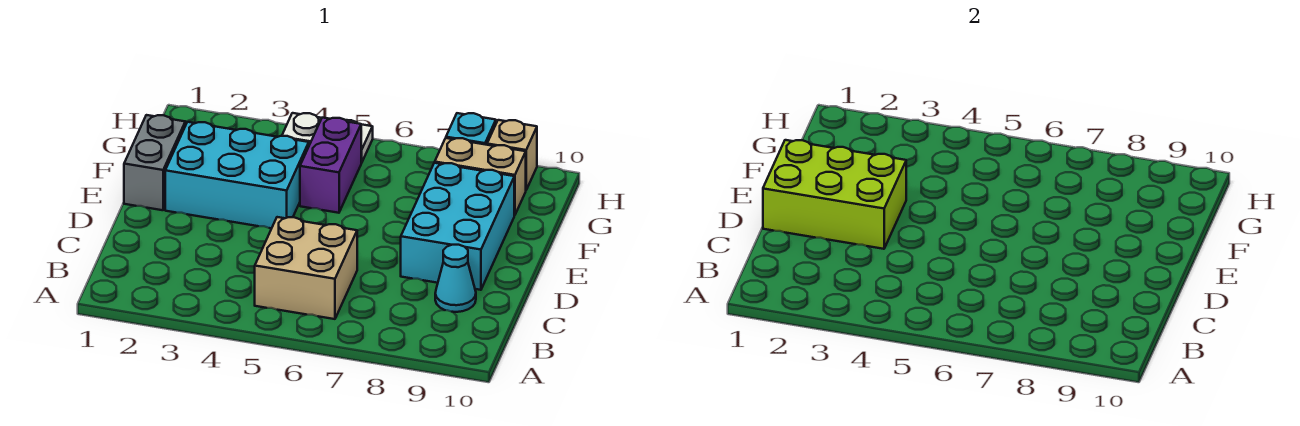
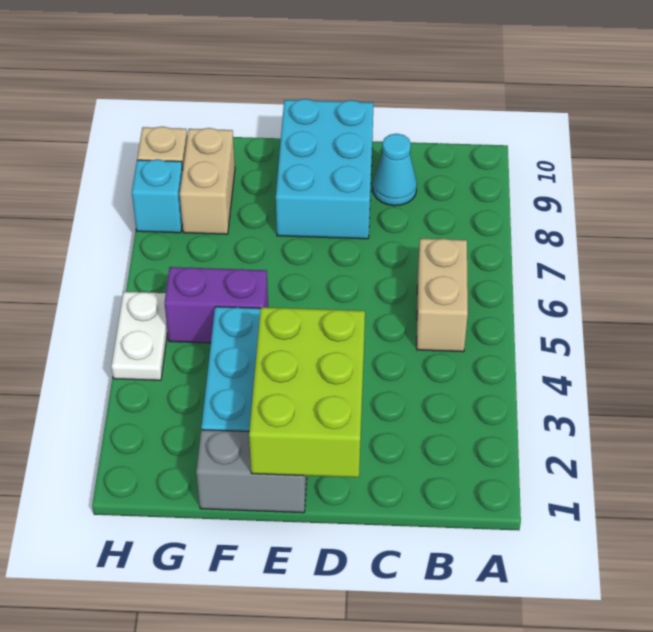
tan 2x2 brick [255,217,357,319] -> tan 1x2 brick [417,239,468,352]
cyan 2x3 brick [401,163,514,290] -> cyan 2x3 brick turned to [276,99,373,239]

